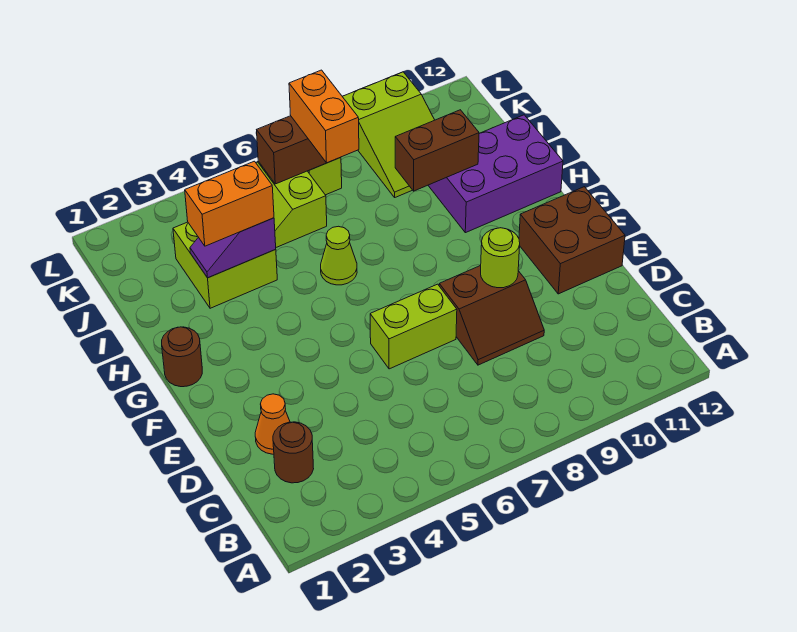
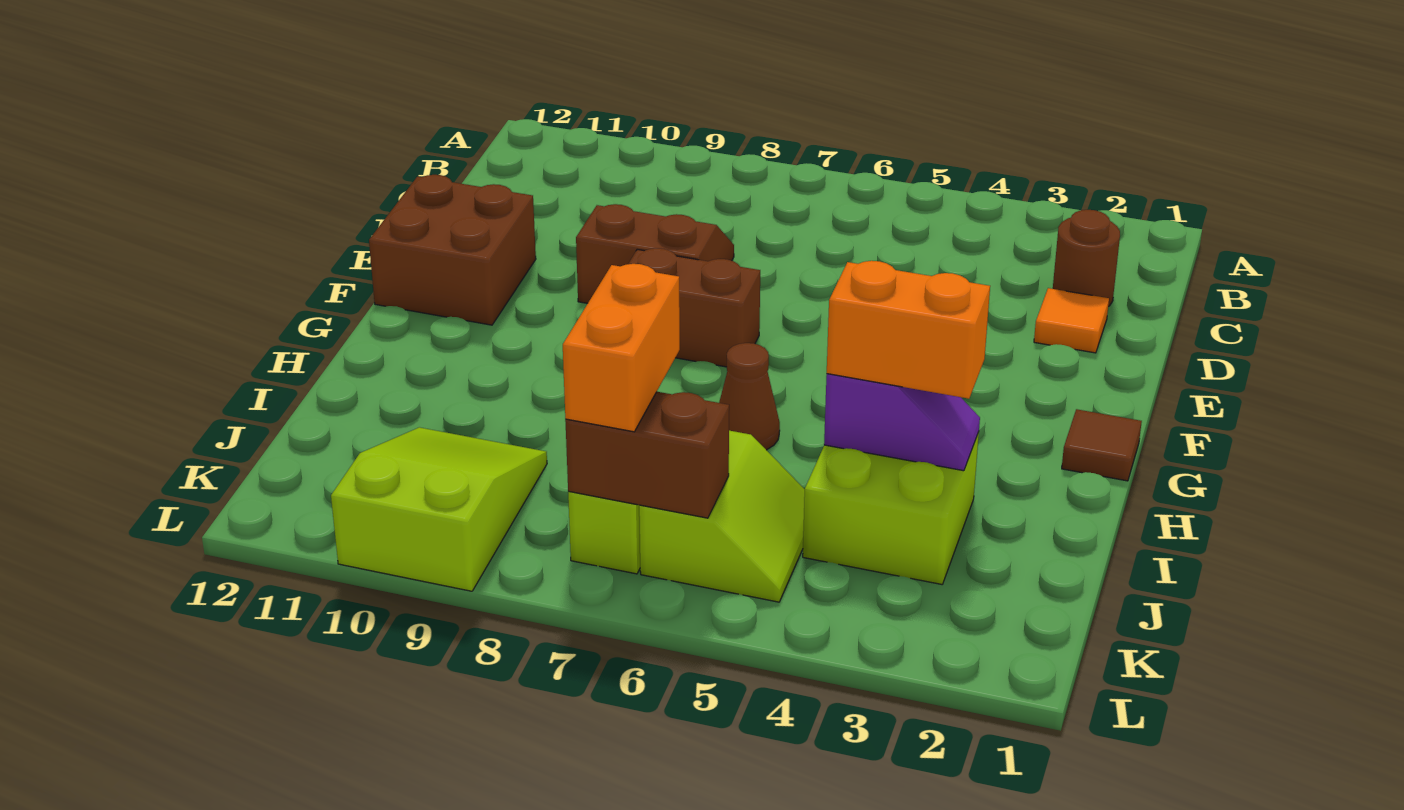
orange 1x1 cone [255,394,290,454] -> orange 1x1 tile [1034,288,1109,353]
lime 1x2 brick [370,284,457,369] -> none
lime 1x1 round brick [481,228,520,288] -> none
brown 1x1 round brick [162,327,202,387] -> brown 1x1 tile [1062,409,1142,481]
lime 1x1 cone [321,226,357,285] -> brown 1x1 cone [719,343,780,450]
purple 2x3 brick [428,115,563,233] -> none
brown 1x2 brick [395,110,479,191] -> brown 1x2 brick moved to [628,248,760,367]

